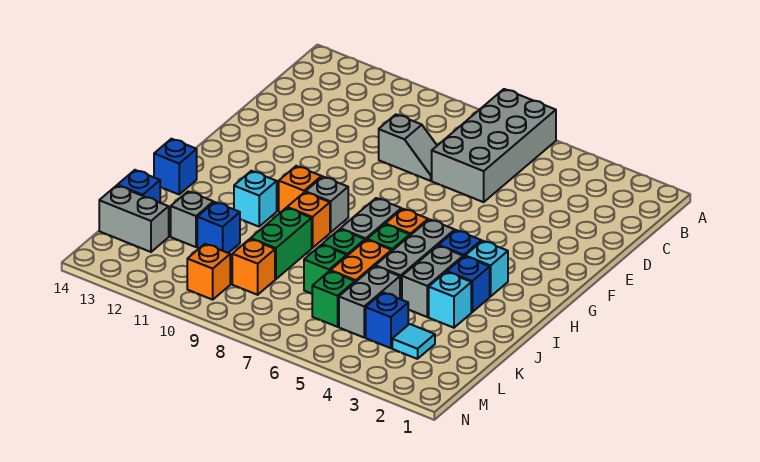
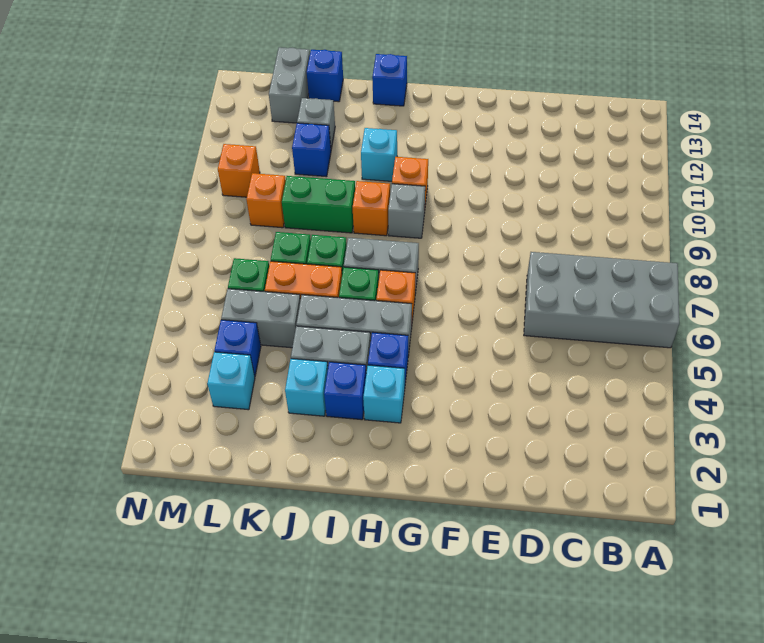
grey 1x2 slope [379,114,437,181] -> none
cyan 1x1 tile [392,324,435,359] -> cyan 1x1 brick [207,352,255,410]

